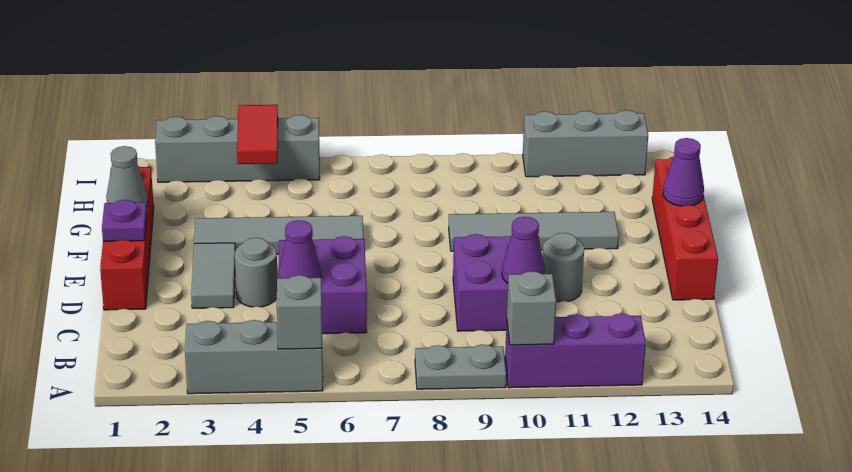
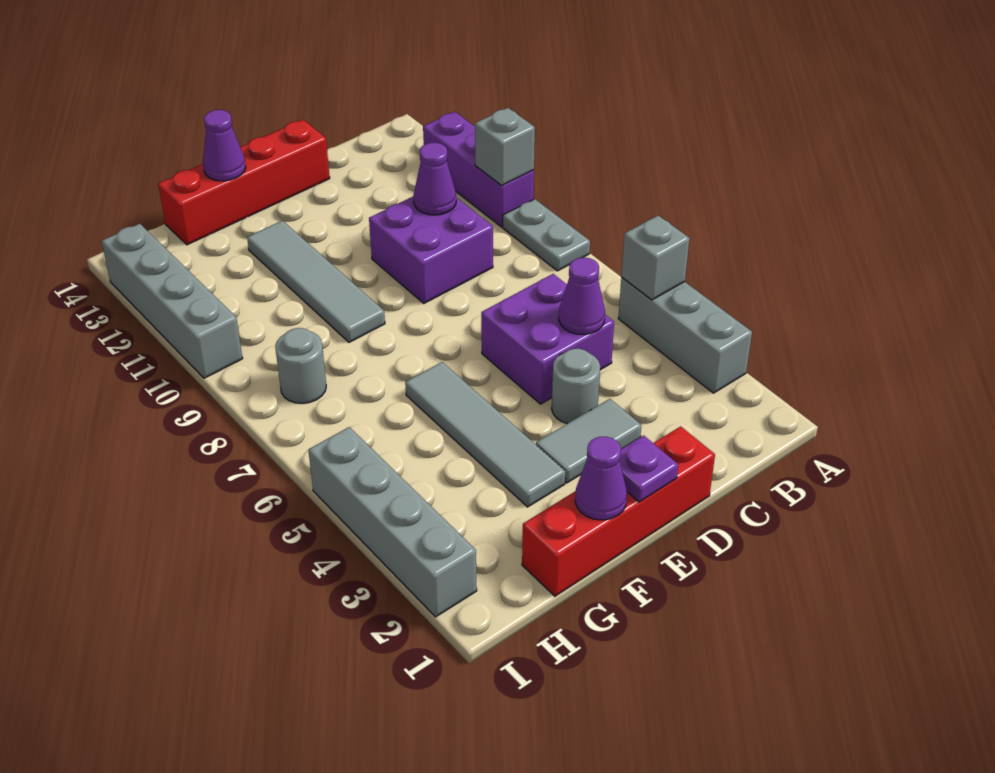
grey 1x1 round brick [542,233,584,302] -> grey 1x1 round brick moved to [275,328,326,404]
grey 1x1 cone [106,146,148,207] -> purple 1x1 cone [575,437,627,520]
red 1x2 tile [237,105,278,164] -> none
grey 1x3 brick [523,110,648,177] -> grey 1x4 brick [102,224,243,378]

